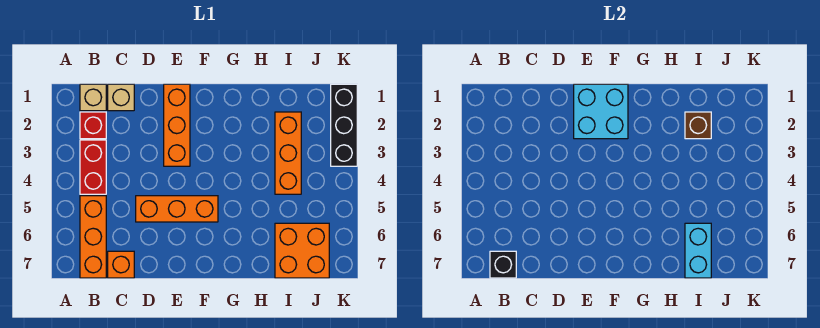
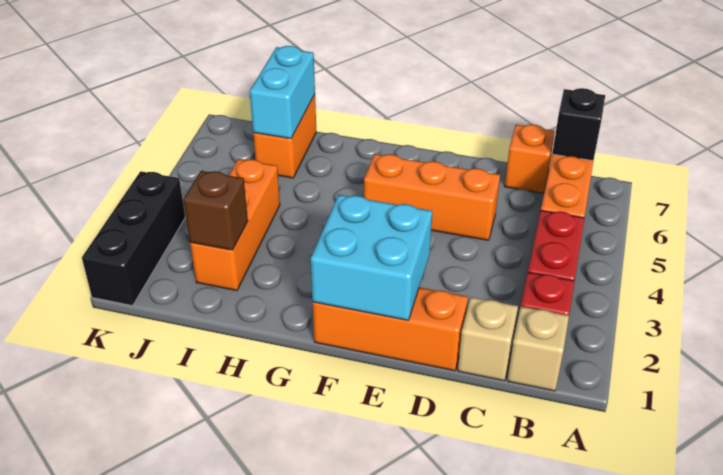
orange 1x3 brick [164,84,190,166] -> orange 1x3 brick turned to [313,287,468,371]
orange 2x2 brick [275,223,329,278] -> orange 1x2 brick [253,95,316,178]

